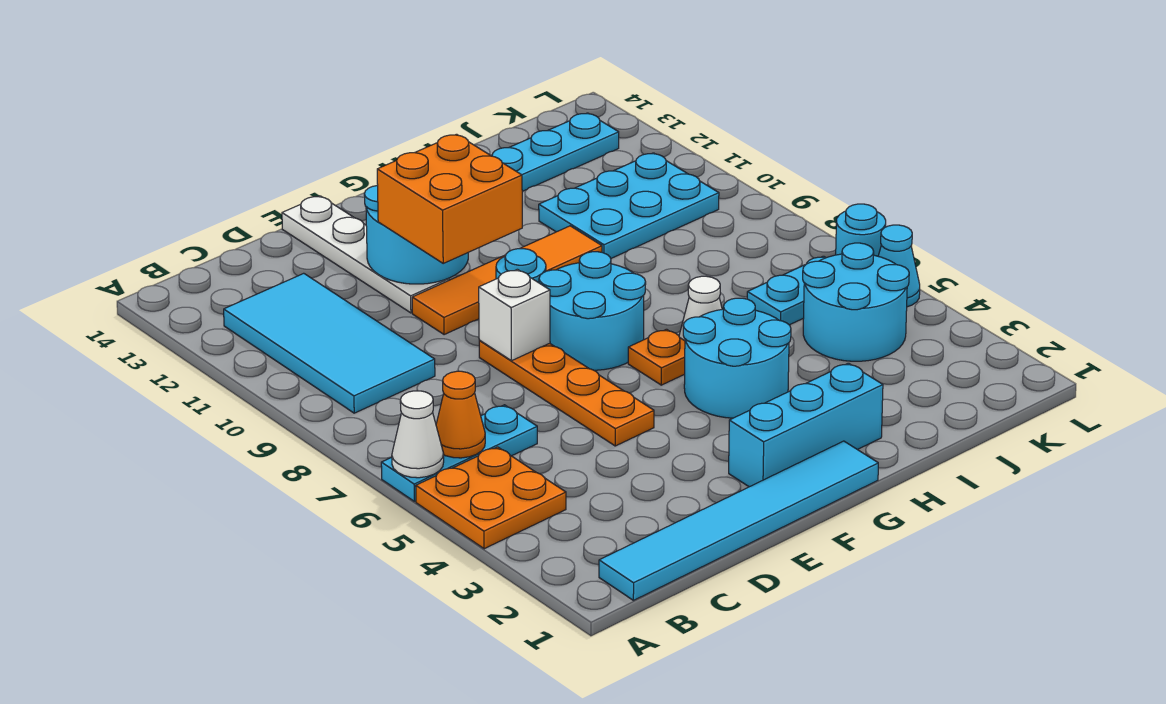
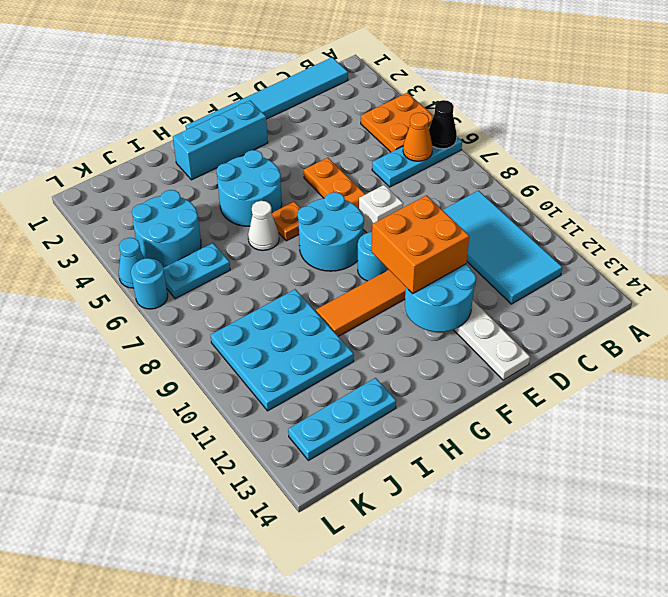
white 1x1 cone [392,391,444,478] -> black 1x1 cone [429,100,457,149]
cyan 2x3 plate [539,153,719,258] -> cyan 3x3 plate [210,289,354,411]

